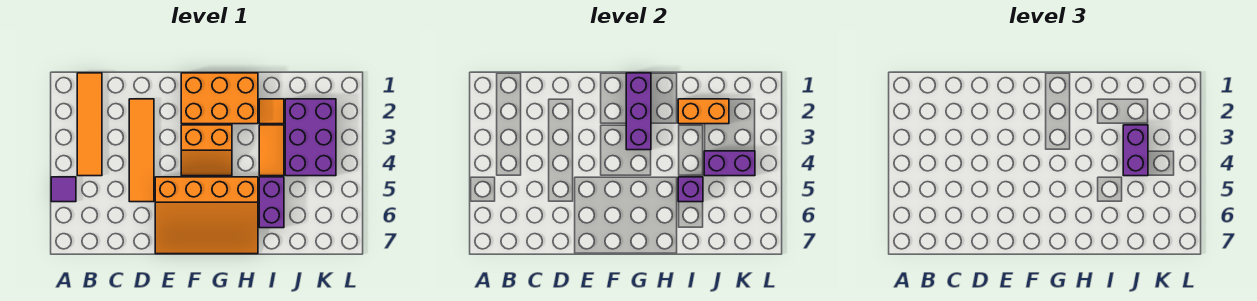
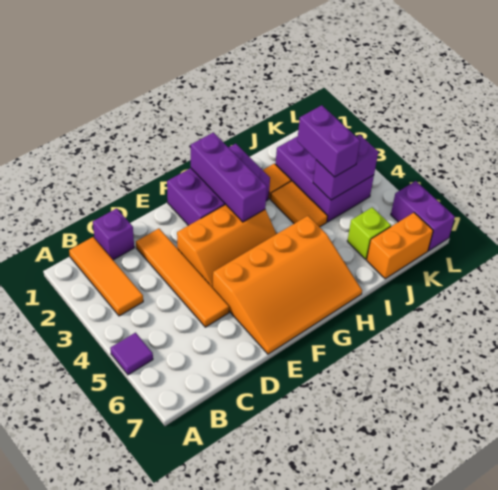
orange 1x4 tile [77,73,102,176] -> orange 1x3 tile [69,237,143,316]
orange 2x3 brick [181,73,258,124] -> purple 2x3 brick [167,144,270,226]
orange 2x2 slope [181,125,232,176] -> orange 2x3 slope [177,205,276,288]
orange 1x2 brick [678,99,729,124] -> orange 1x2 brick moved to [367,213,433,279]
purple 1x2 brick [259,177,284,228] -> purple 1x2 brick moved to [391,181,455,251]
purple 1x1 brick [678,177,703,202] -> purple 1x1 brick moved to [93,208,134,260]
none -> lime 1x1 brick [347,207,391,259]

